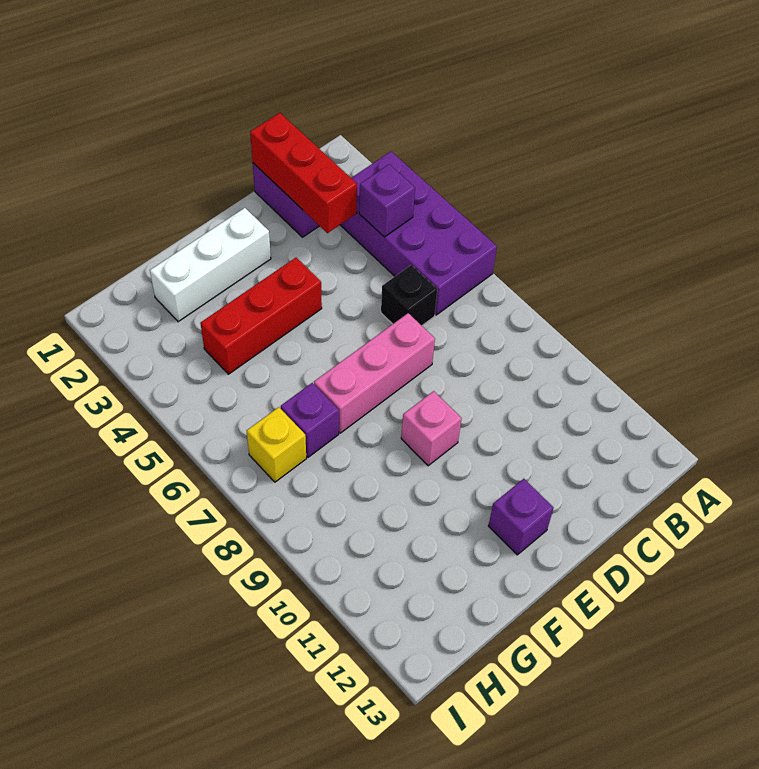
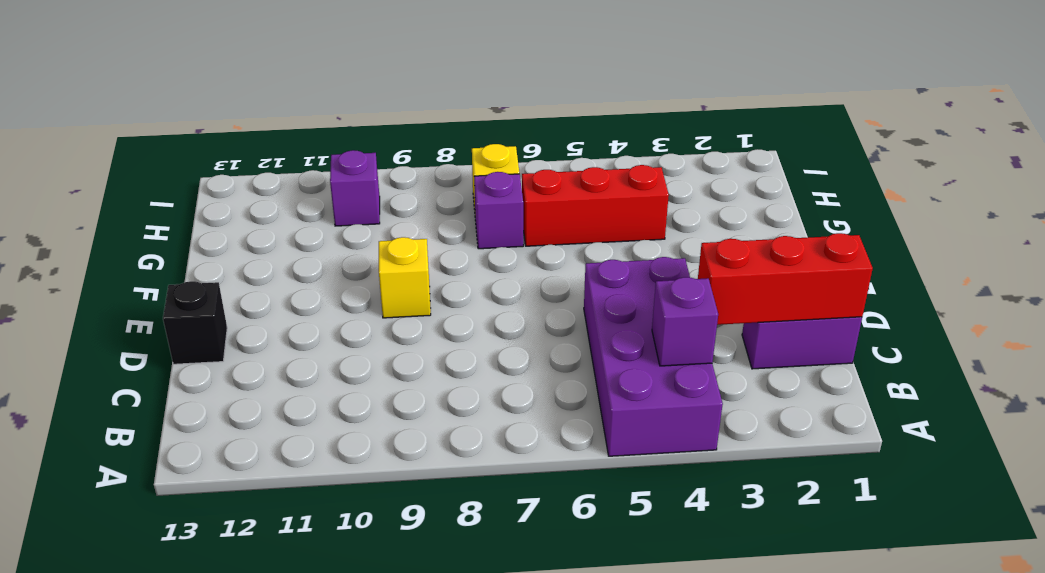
purple 2x4 brick [340,152,497,315] -> purple 2x4 brick turned to [584,257,723,456]
black 1x1 brick [381,265,437,326] -> black 1x1 brick moved to [163,281,227,364]
pink 1x3 brick [314,313,435,433] -> none
white 1x3 brick [150,208,271,322] -> none
red 1x3 brick [200,258,322,374] -> red 1x3 brick turned to [522,165,669,246]
pink 1x1 brick [401,391,462,466] -> yellow 1x1 brick [379,237,431,318]
purple 1x1 brick [489,479,554,555] -> purple 1x1 brick moved to [330,150,380,226]

